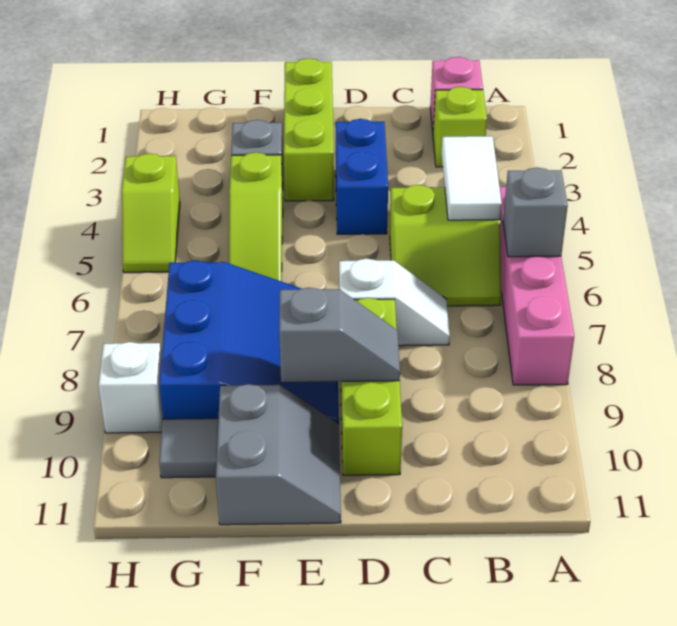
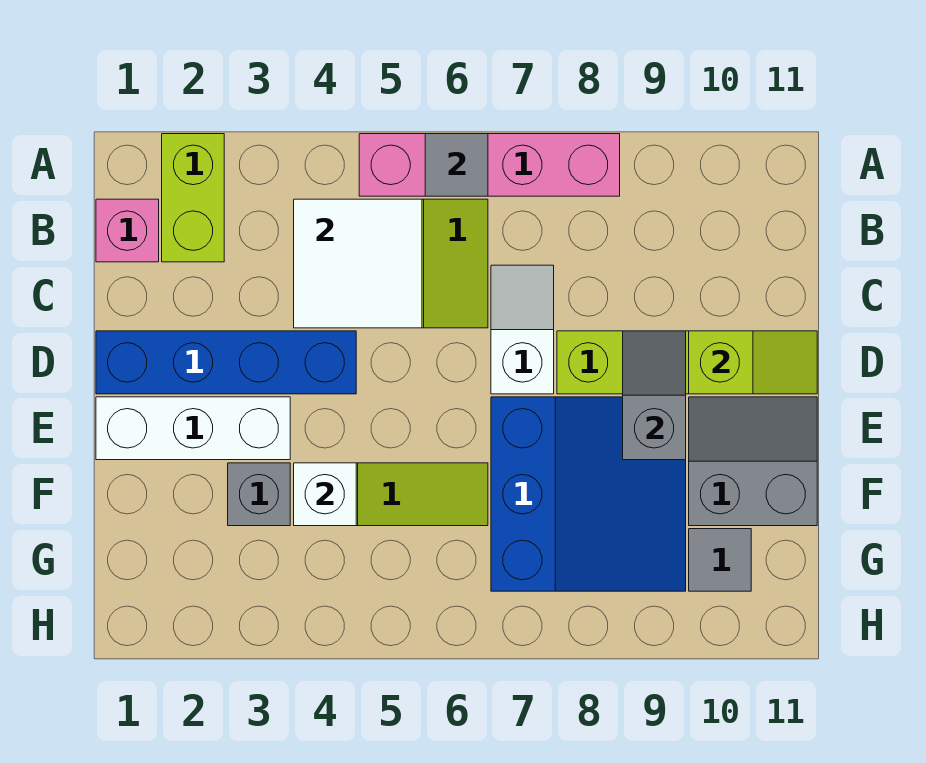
grey 1x1 brick [503,167,568,257] -> grey 1x1 tile [425,134,488,196]
lime 1x1 brick [433,87,487,167] -> lime 1x2 brick [162,134,224,262]
white 1x2 tile [442,136,502,220] -> white 2x2 tile [294,199,422,328]
blue 1x2 brick [336,119,388,234] -> blue 1x4 brick [96,331,356,394]
lime 1x3 brick [284,58,334,201] -> white 1x3 brick [96,397,290,460]
blue 3x3 slope [159,260,339,423] -> blue 3x3 slope turned to [491,397,686,591]
lime 1x2 slope [122,153,180,272] -> lime 1x2 slope moved to [689,331,817,394]
white 1x1 brick [98,342,163,433] -> white 1x1 brick moved to [294,463,356,526]

